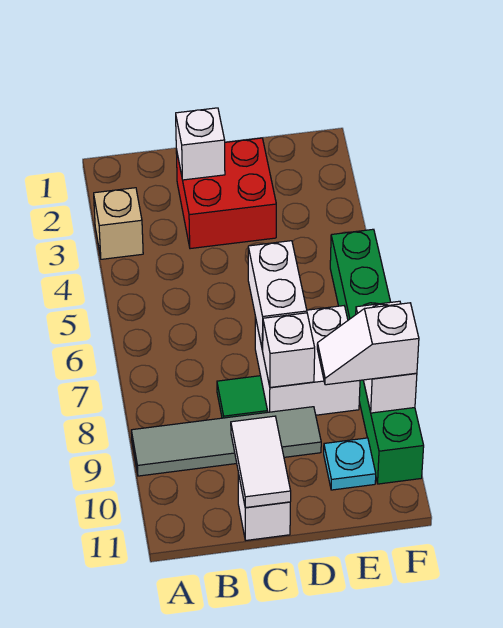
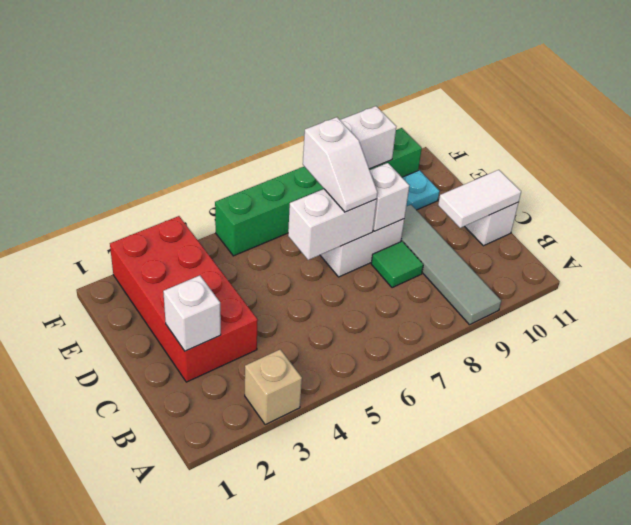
red 2x2 brick [176,138,276,249] -> red 2x4 brick [110,216,258,382]
white 1x2 slope [317,303,419,385] -> white 1x2 slope moved to [303,117,378,212]

